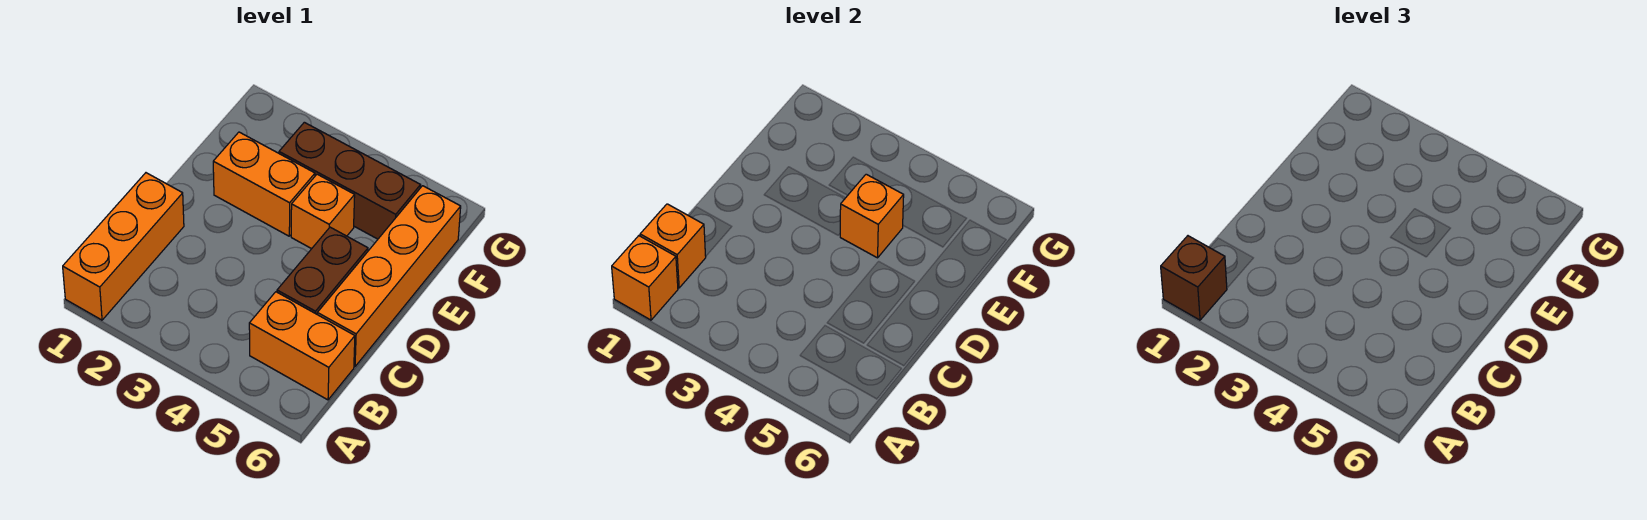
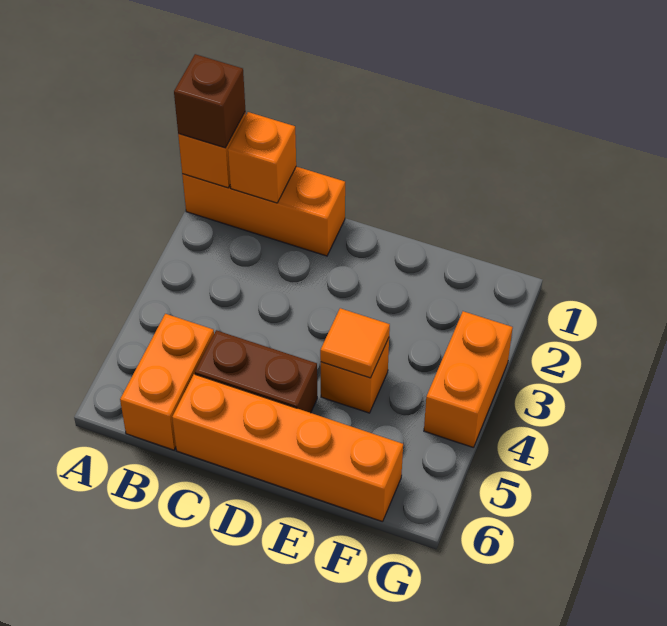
orange 1x2 brick [213,132,315,236] -> orange 1x2 brick moved to [424,311,513,448]
orange 1x1 brick [840,174,904,258] -> orange 1x1 tile [320,308,390,378]
brown 1x3 brick [279,122,421,239] -> none

